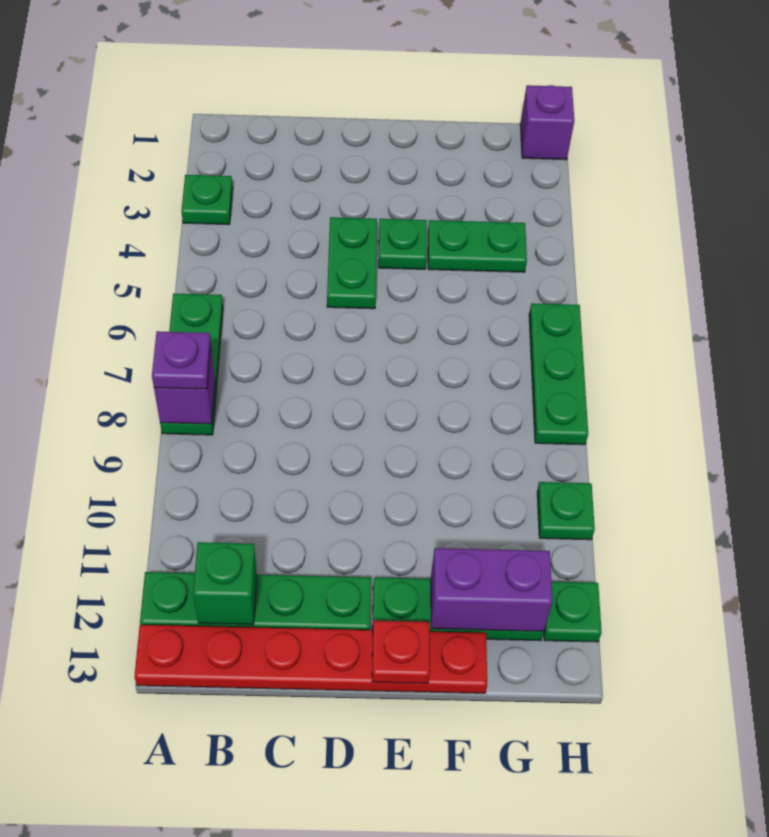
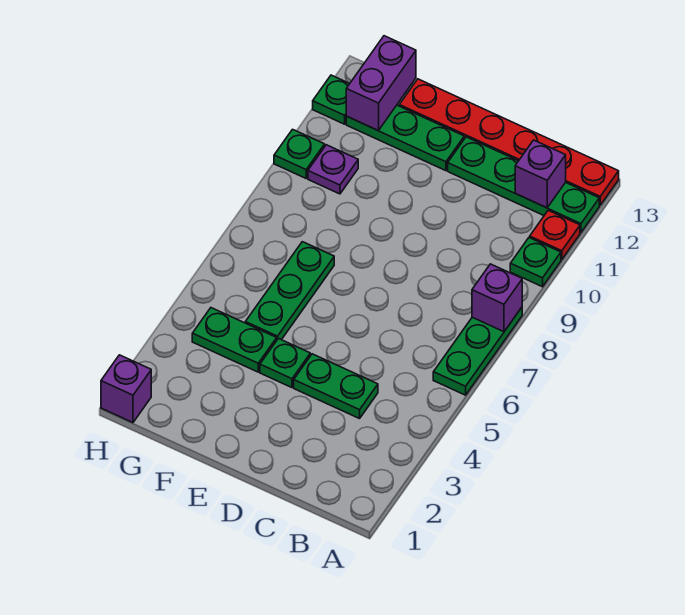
green 1x1 plate [181,175,233,225] -> green 1x1 plate moved to [510,238,561,287]
purple 1x1 plate [152,331,211,389] -> purple 1x1 plate moved to [308,145,358,194]
green 1x1 brick [193,542,257,625] -> purple 1x1 brick [515,140,566,208]
green 1x2 plate [327,217,377,309] -> green 1x2 plate turned to [294,354,378,419]
red 1x1 plate [372,621,430,683] -> red 1x1 plate moved to [530,211,580,260]
purple 1x2 brick [431,548,552,631] -> purple 1x2 brick turned to [346,36,416,131]
green 1x3 plate [529,303,588,445] -> green 1x3 plate moved to [245,242,334,340]

